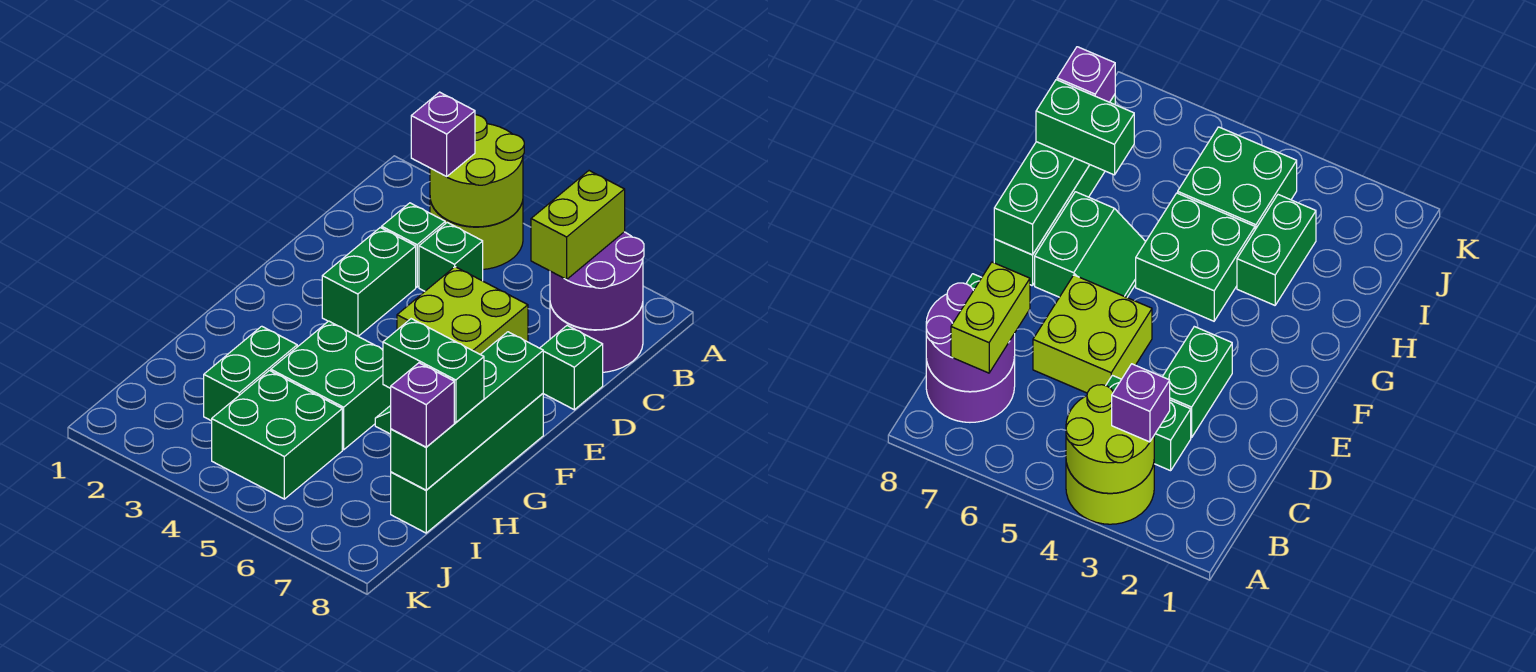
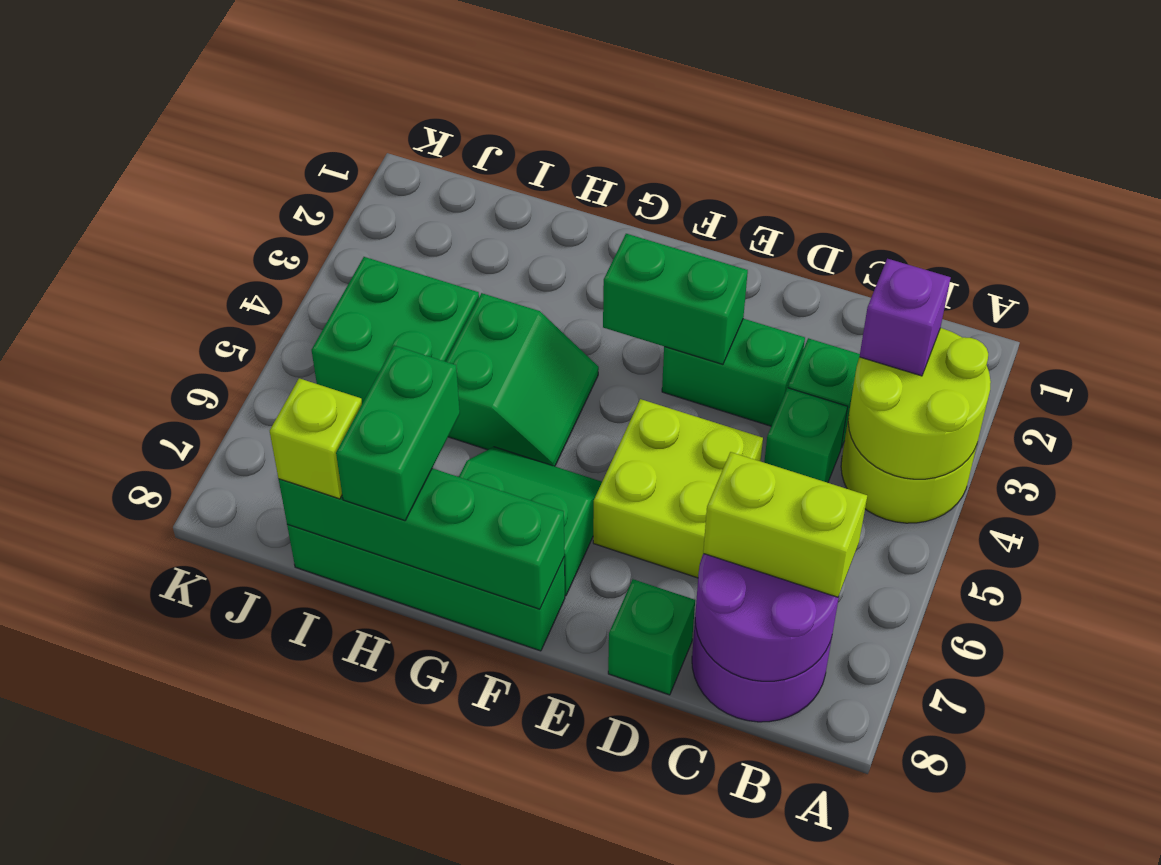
green 2x2 brick [271,321,391,450] -> green 2x2 slope [446,293,599,466]
green 1x2 brick [204,326,297,421] -> green 1x2 brick moved to [603,234,748,364]
purple 1x1 brick [391,363,454,447] -> lime 1x1 brick [270,378,362,499]

